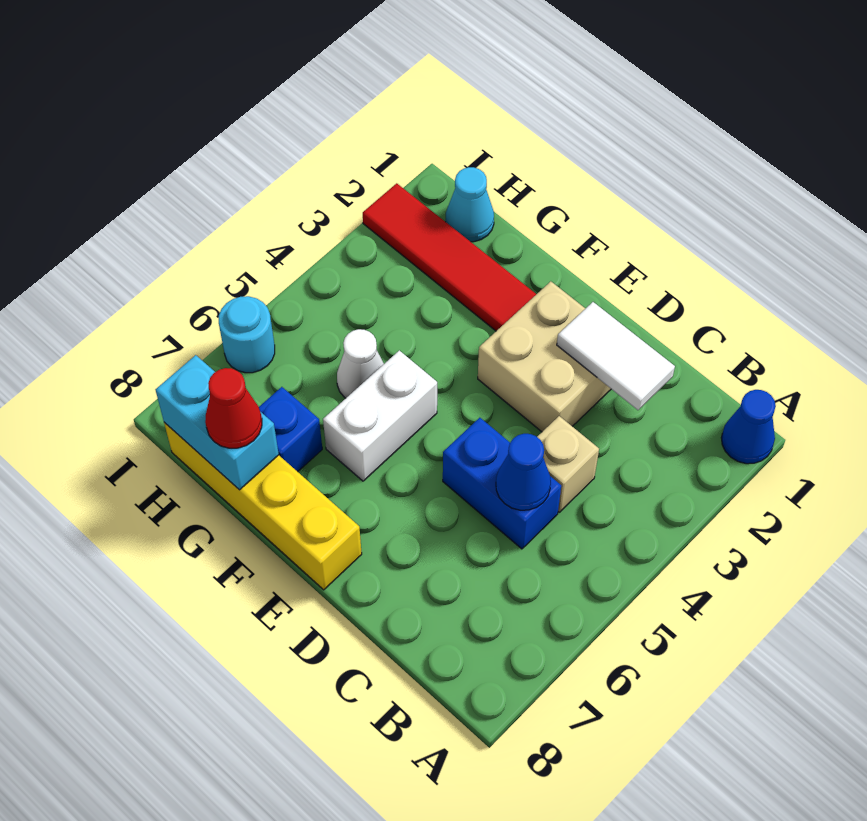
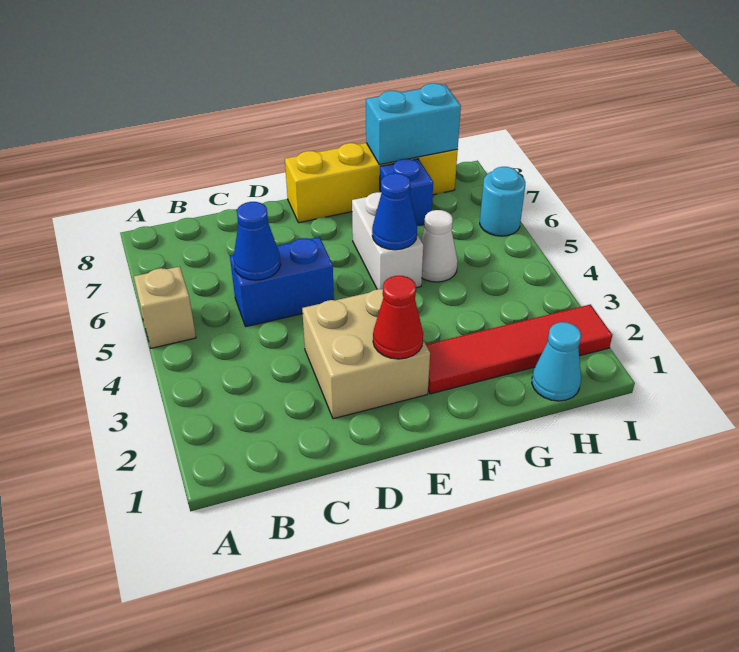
blue 1x1 cone [721,390,776,464] -> blue 1x1 cone moved to [372,173,417,250]
white 1x2 tile [557,302,675,410] -> none
tan 1x1 brick [537,416,599,512] -> tan 1x1 brick moved to [134,266,196,348]
red 1x1 cone [205,368,262,448] -> red 1x1 cone moved to [373,276,423,359]

